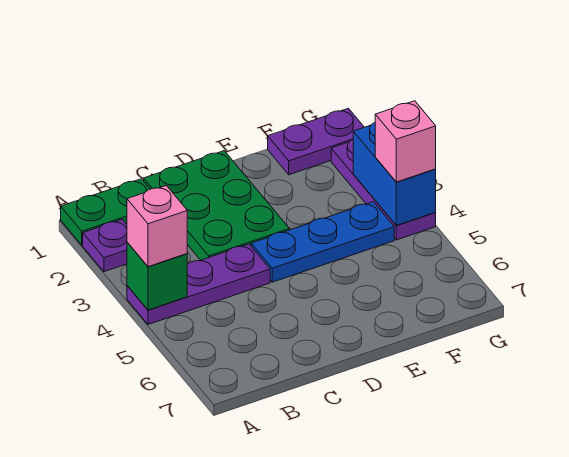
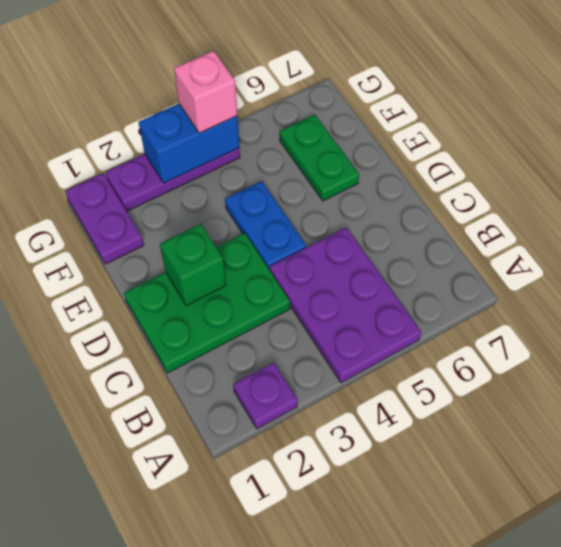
green 1x2 plate [61,179,150,245] -> green 1x2 plate moved to [280,115,359,201]
purple 1x3 plate [127,244,270,324] -> purple 2x3 plate [270,228,421,383]
green 1x1 brick [127,242,187,310] -> green 1x1 brick moved to [160,224,226,306]
pink 1x1 brick [127,186,187,267] -> none
blue 1x3 plate [251,202,394,282] -> blue 1x2 plate [225,181,306,270]

